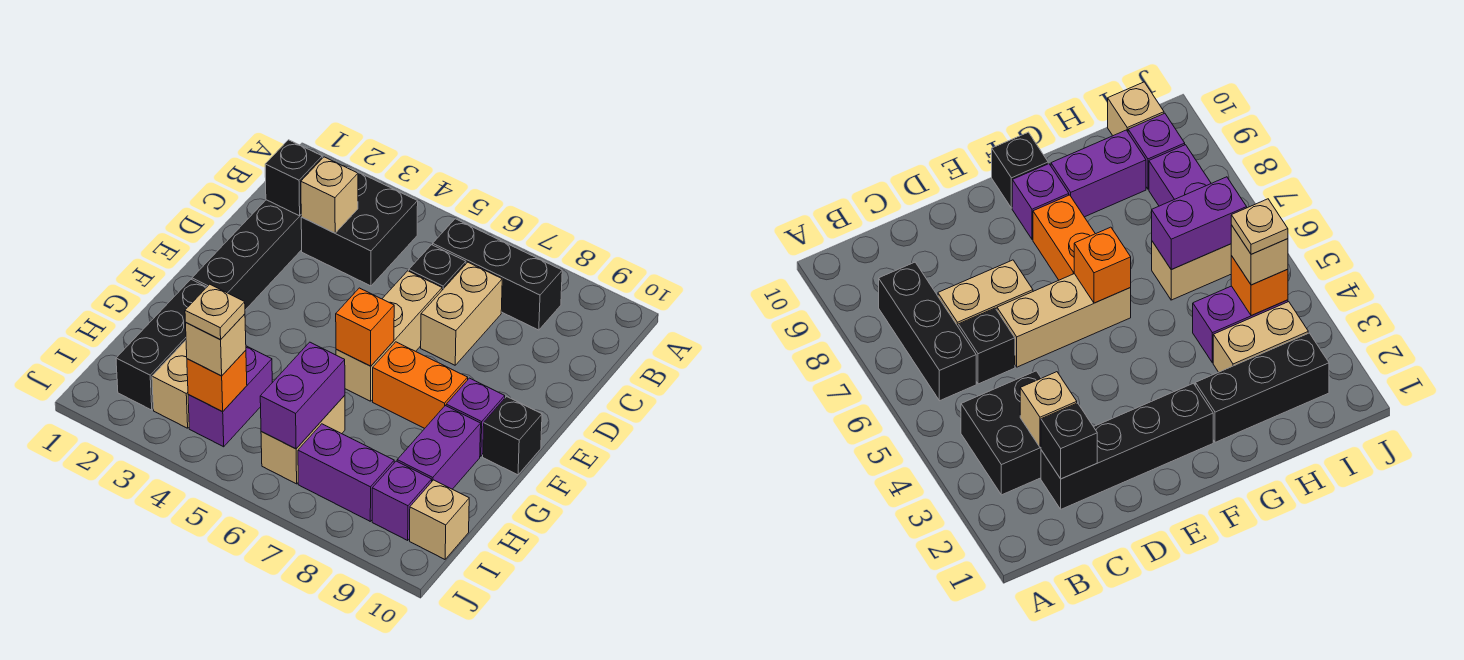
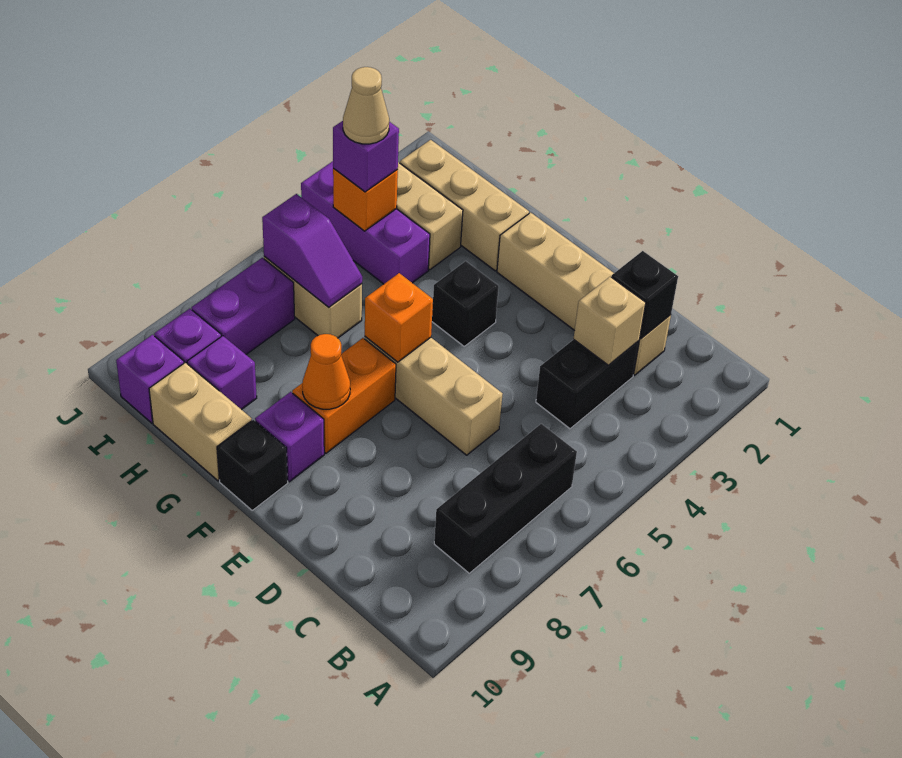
black 2x2 brick [301,167,418,286] -> black 1x2 brick [536,339,639,429]
black 1x4 brick [192,200,302,310] -> tan 1x4 brick [497,213,671,375]
black 1x1 brick [409,245,466,290] -> black 1x1 brick moved to [432,261,499,346]
tan 1x2 brick [421,262,502,365] -> tan 1x2 brick moved to [149,363,252,481]
none -> orange 1x1 cone [302,334,350,409]
black 1x3 brick [116,279,207,410] -> tan 1x3 brick [400,140,529,271]
purple 1x2 brick [397,406,481,489] -> purple 1x1 brick [187,336,257,410]
purple 1x2 brick [188,346,272,447] -> purple 1x3 brick [301,161,430,284]
purple 1x2 brick [260,342,345,449] -> purple 1x2 slope [262,194,362,307]
tan 1x1 brick [186,314,246,376] -> purple 1x1 brick [333,121,399,192]
tan 1x1 plate [185,284,245,339] -> tan 1x1 cone [343,67,389,144]
tan 1x1 brick [410,480,469,559] -> purple 1x1 brick [116,335,184,423]

